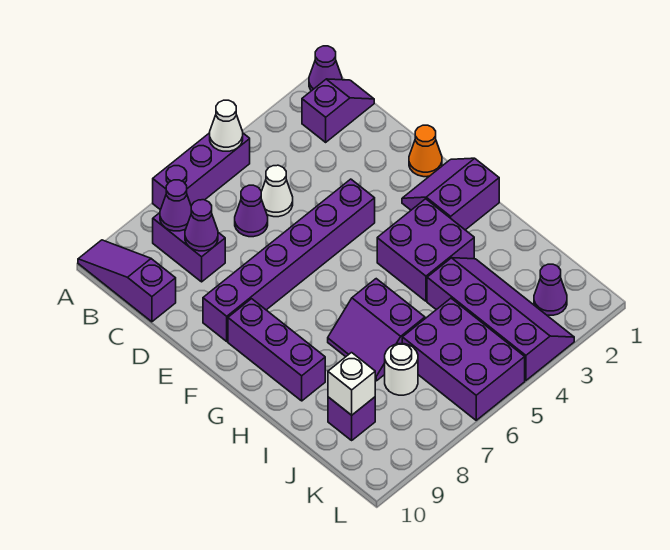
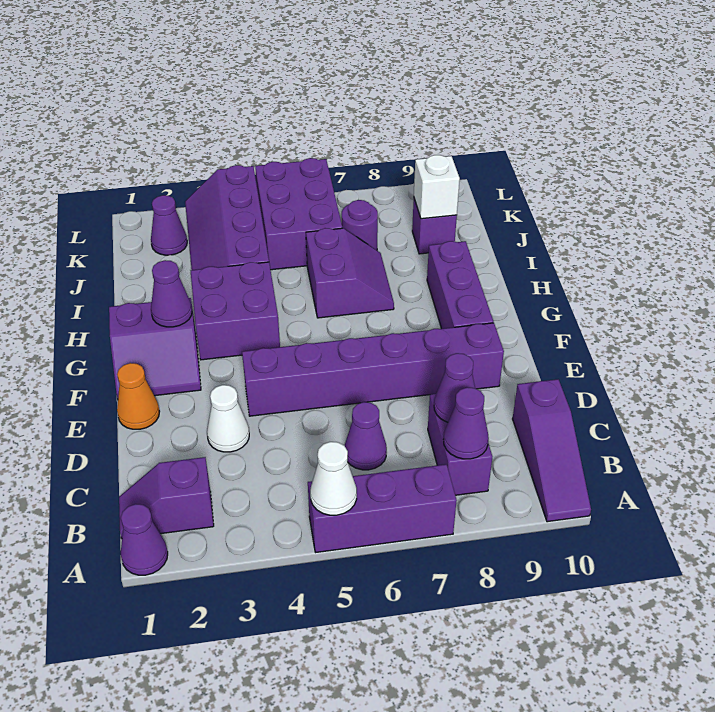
white 1x1 cone [261,165,293,217] -> white 1x1 cone moved to [207,385,249,452]
none -> purple 1x1 cone [151,260,192,327]
white 1x1 round brick [385,344,418,395] -> purple 1x1 round brick [342,200,378,250]

